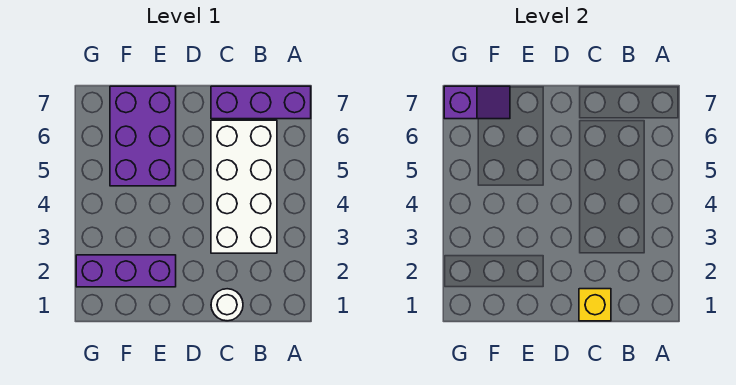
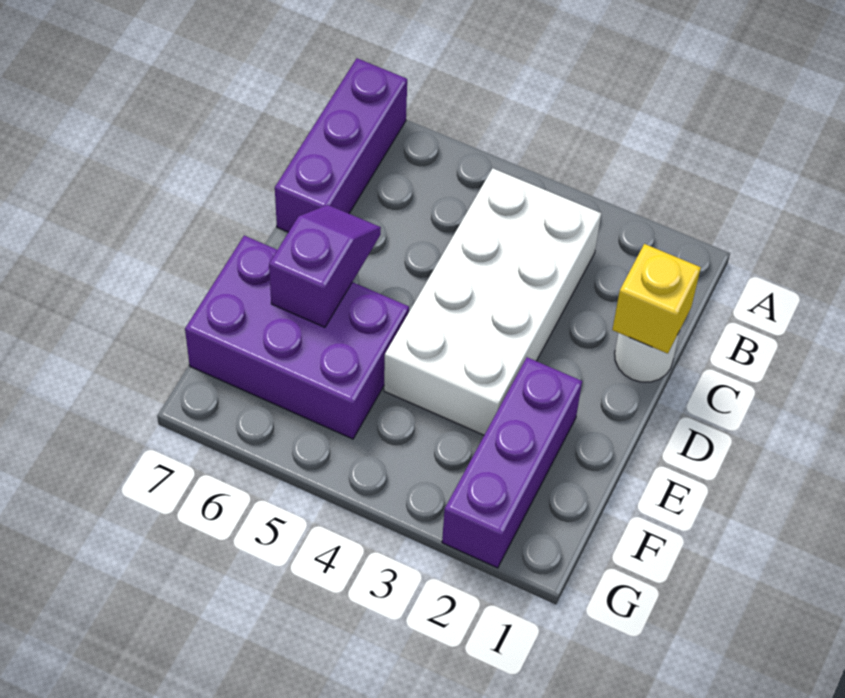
white 2x4 brick [211,120,277,253] -> white 2x4 brick turned to [384,168,601,435]
purple 1x2 slope [444,86,510,119] -> purple 1x2 slope moved to [269,205,381,327]

